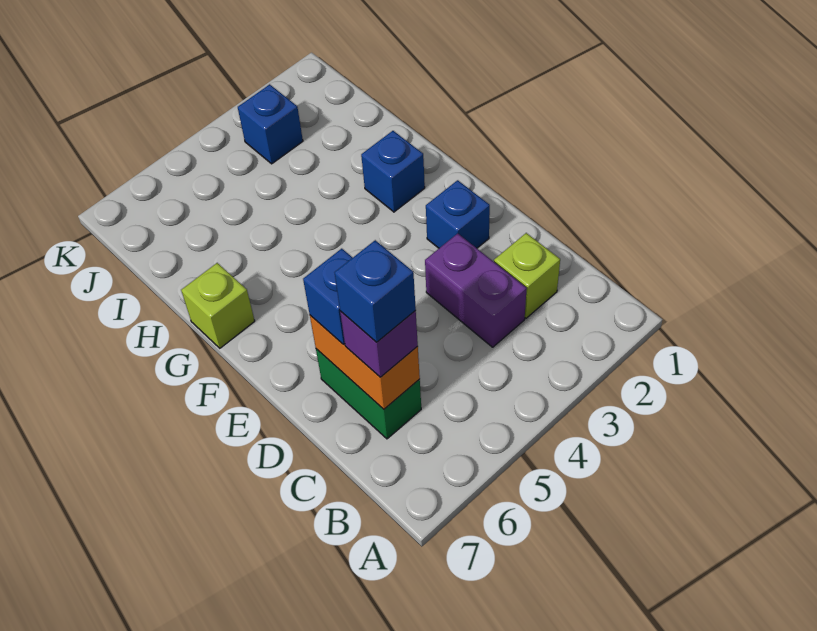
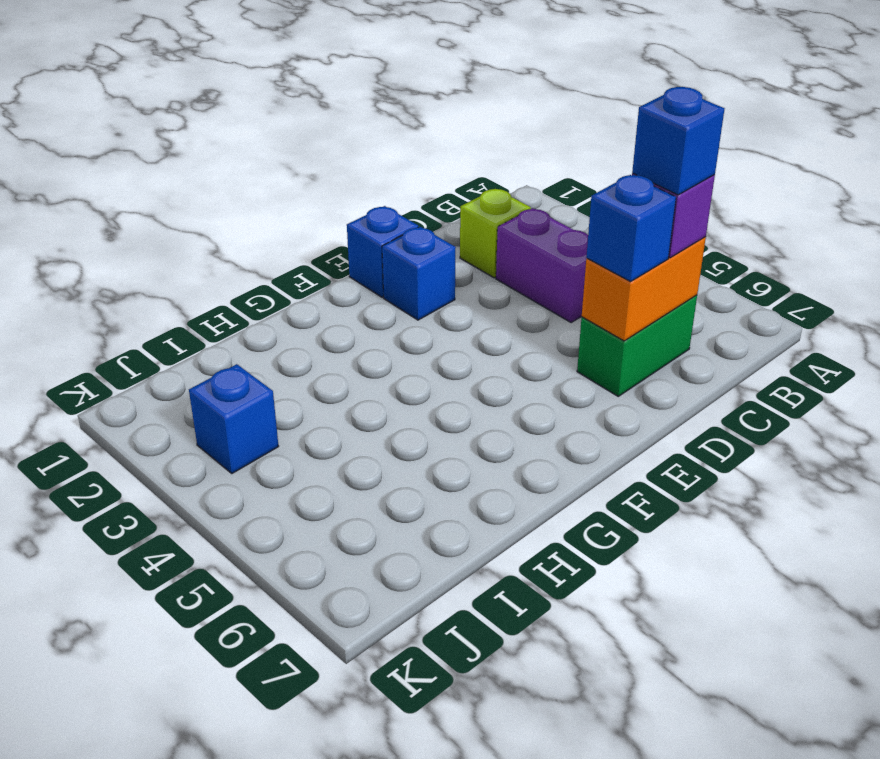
purple 1x2 brick [425,234,527,347] -> purple 1x2 brick turned to [496,208,588,322]
blue 1x1 brick [361,131,425,212] -> blue 1x1 brick moved to [347,206,418,297]
lime 1x1 brick [181,263,255,348] -> none

